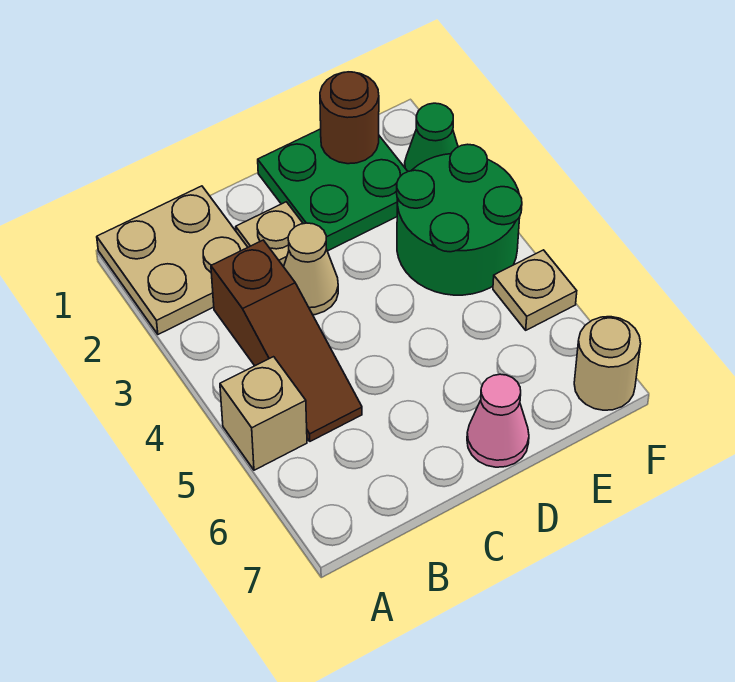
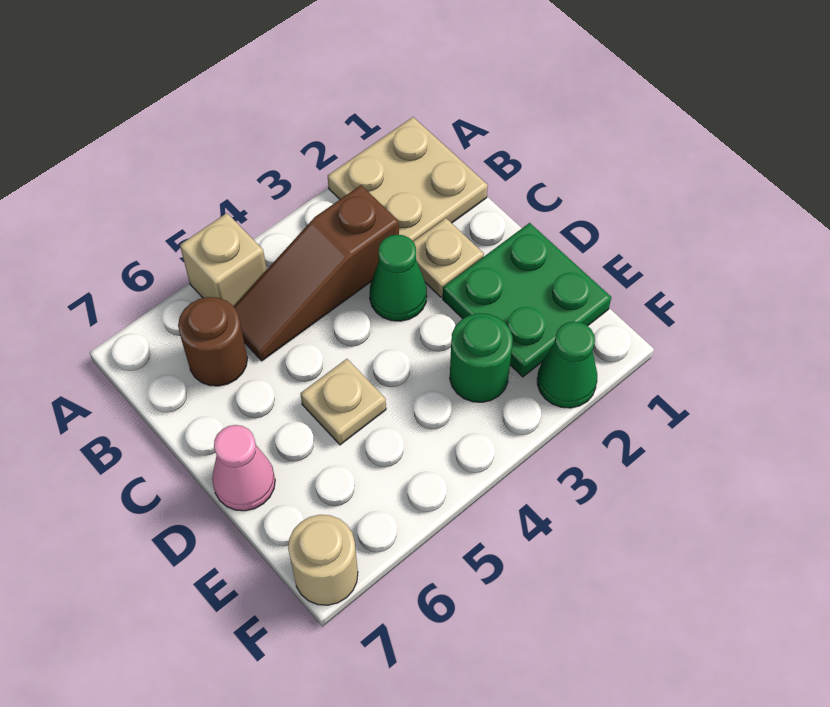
tan 1x1 cone [284,223,338,315] -> green 1x1 cone [370,235,427,321]
brown 1x1 round brick [320,72,379,164] -> brown 1x1 round brick moved to [178,297,247,386]
green 2x2 round brick [397,144,522,295] -> green 1x1 round brick [450,313,513,402]
tan 1x1 plate [493,250,577,330] -> tan 1x1 plate moved to [300,359,386,445]

